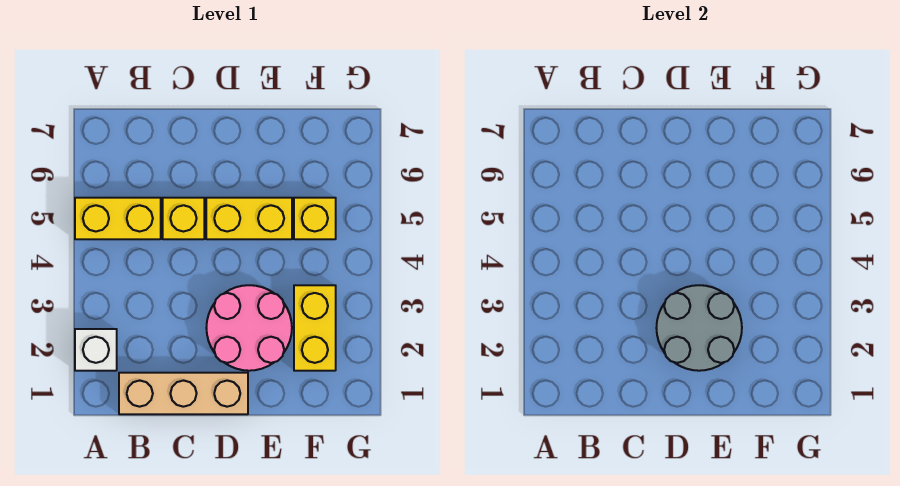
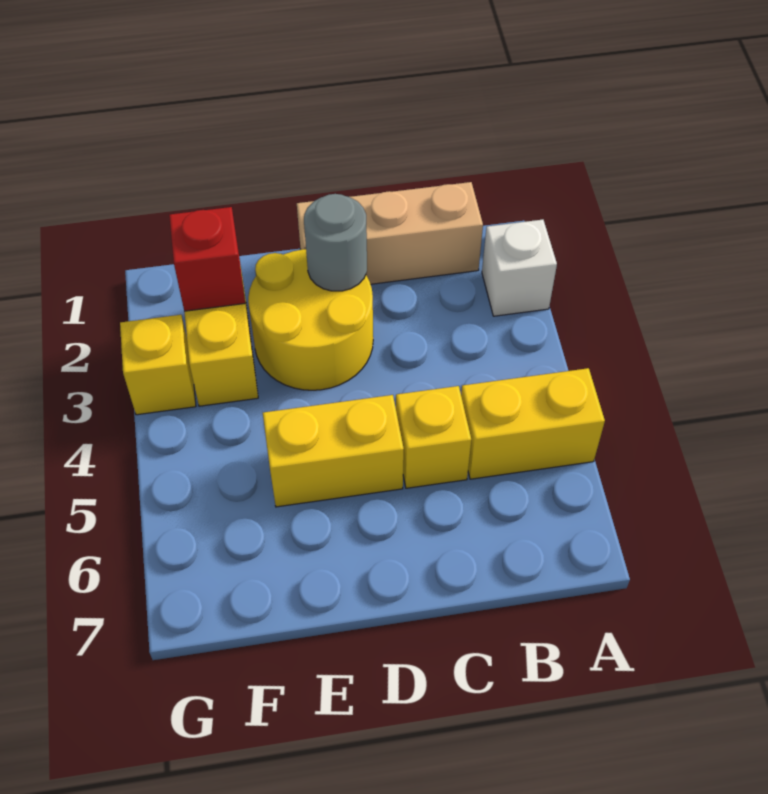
pink 2x2 round brick [206,285,292,371] -> yellow 2x2 round brick [248,249,373,390]
grey 2x2 round brick [656,285,742,371] -> grey 1x1 round brick [304,194,367,291]
none -> red 1x1 brick [169,207,245,311]
yellow 1x1 brick [294,198,336,239] -> yellow 1x1 brick moved to [120,315,196,415]

